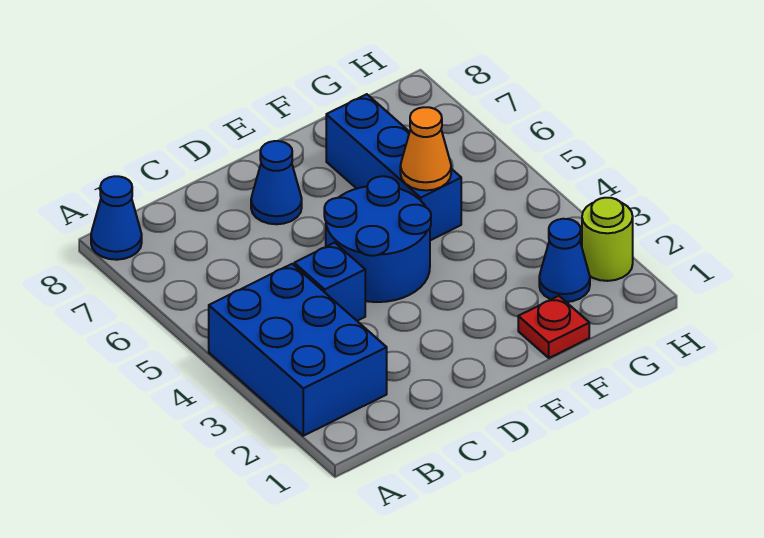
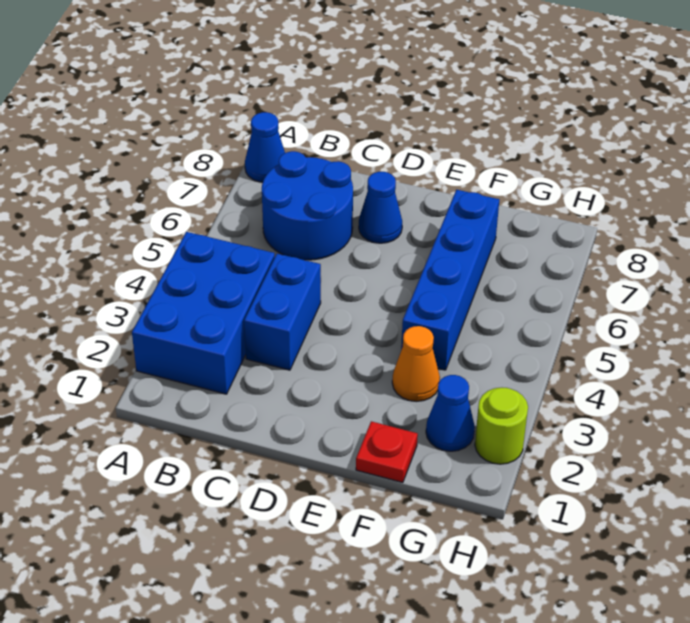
blue 1x1 brick [294,243,365,321] -> blue 1x2 brick [244,254,321,370]
blue 2x2 round brick [324,176,431,302] -> blue 2x2 round brick moved to [262,151,353,260]
blue 1x3 brick [326,94,461,240] -> blue 1x4 brick [401,190,499,370]
orange 1x1 cone [400,107,451,190] -> orange 1x1 cone moved to [392,326,440,401]

